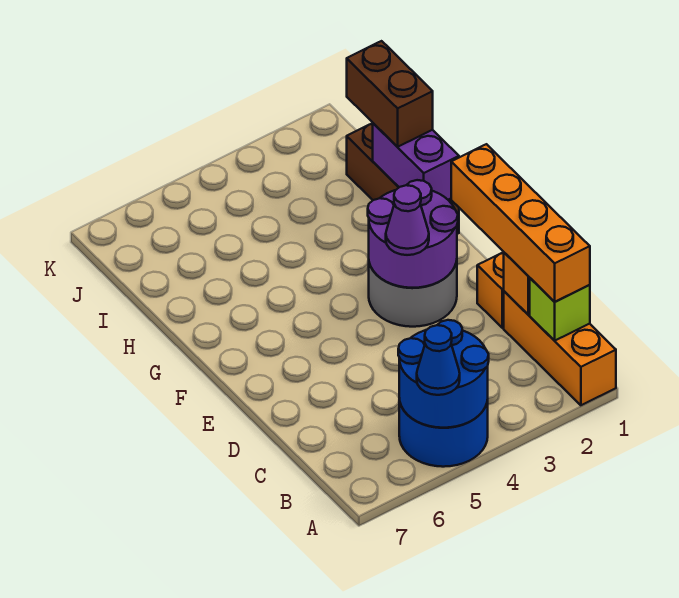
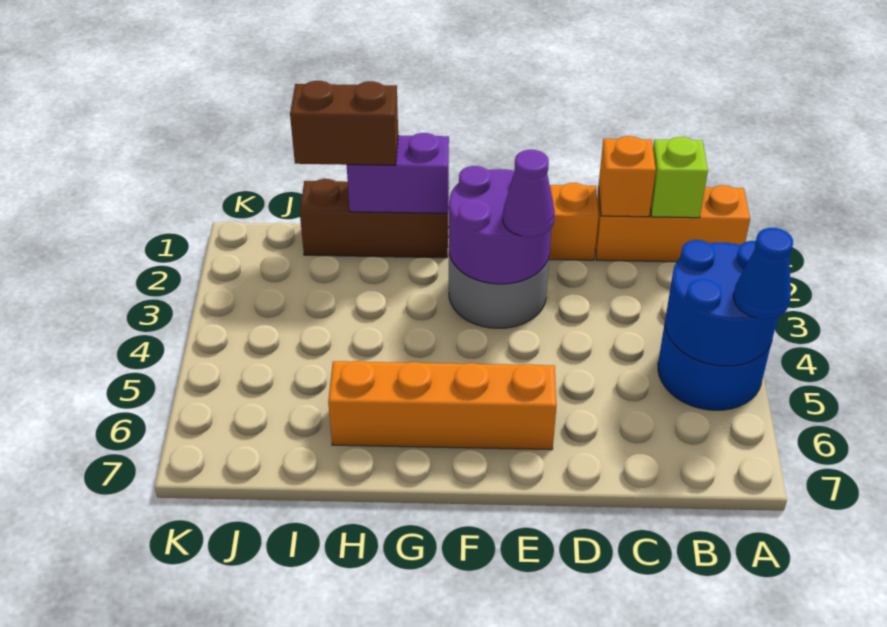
orange 1x4 brick [451,144,590,302] -> orange 1x4 brick moved to [328,361,557,450]

